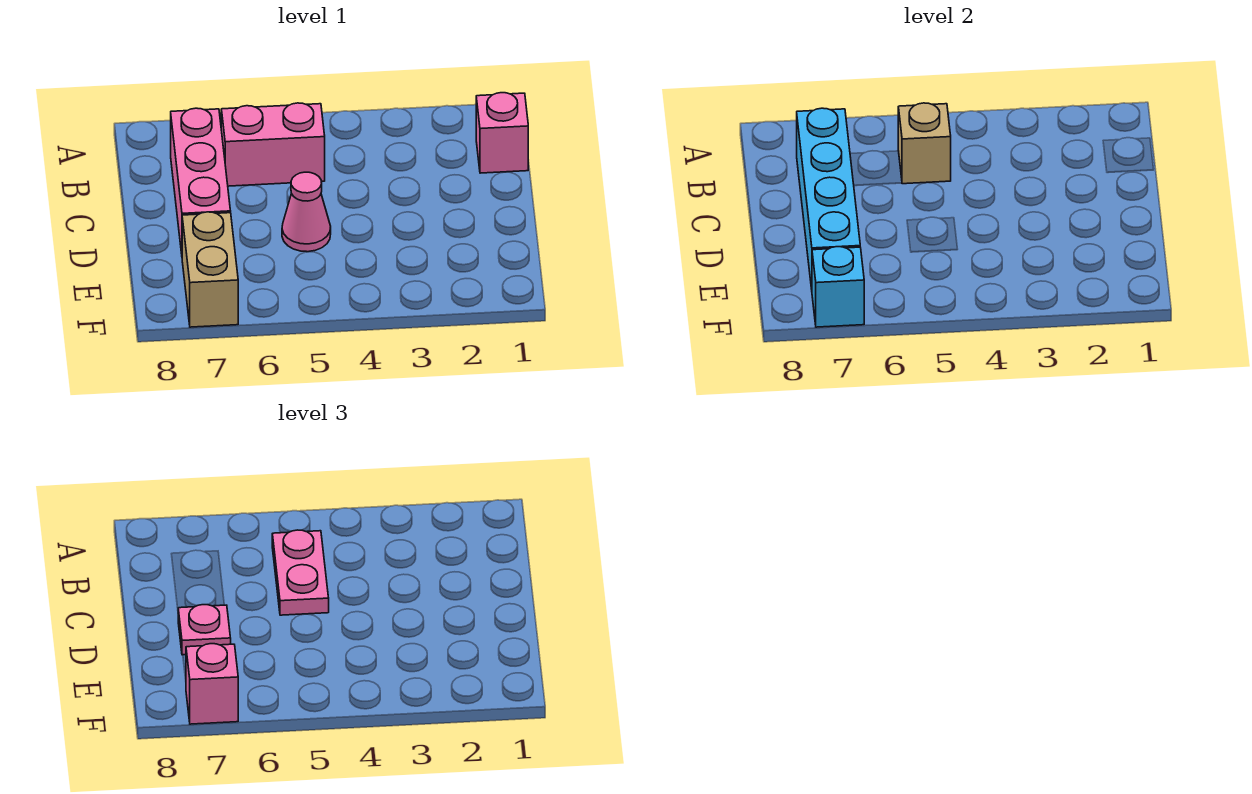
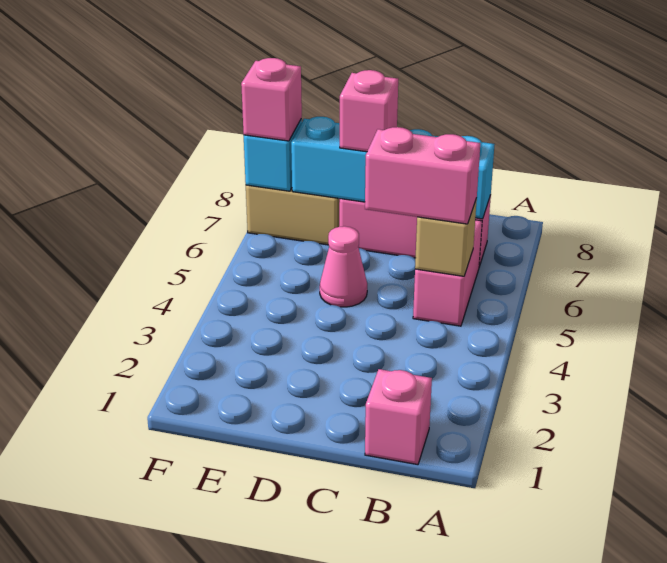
pink 1x2 plate [272,530,329,615] -> pink 1x2 brick [365,127,480,224]
pink 1x1 plate [178,605,231,655] -> pink 1x1 brick [340,70,398,152]

